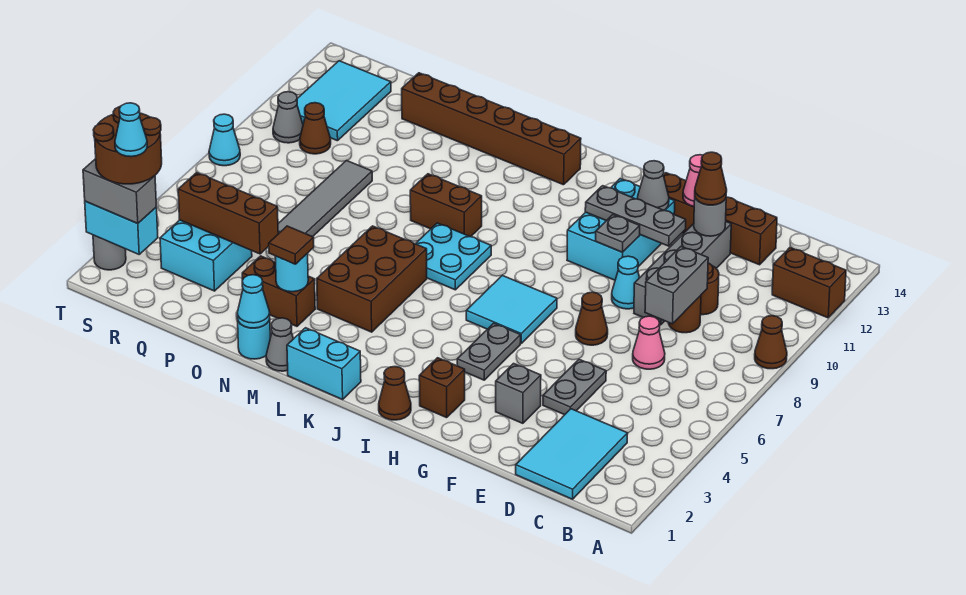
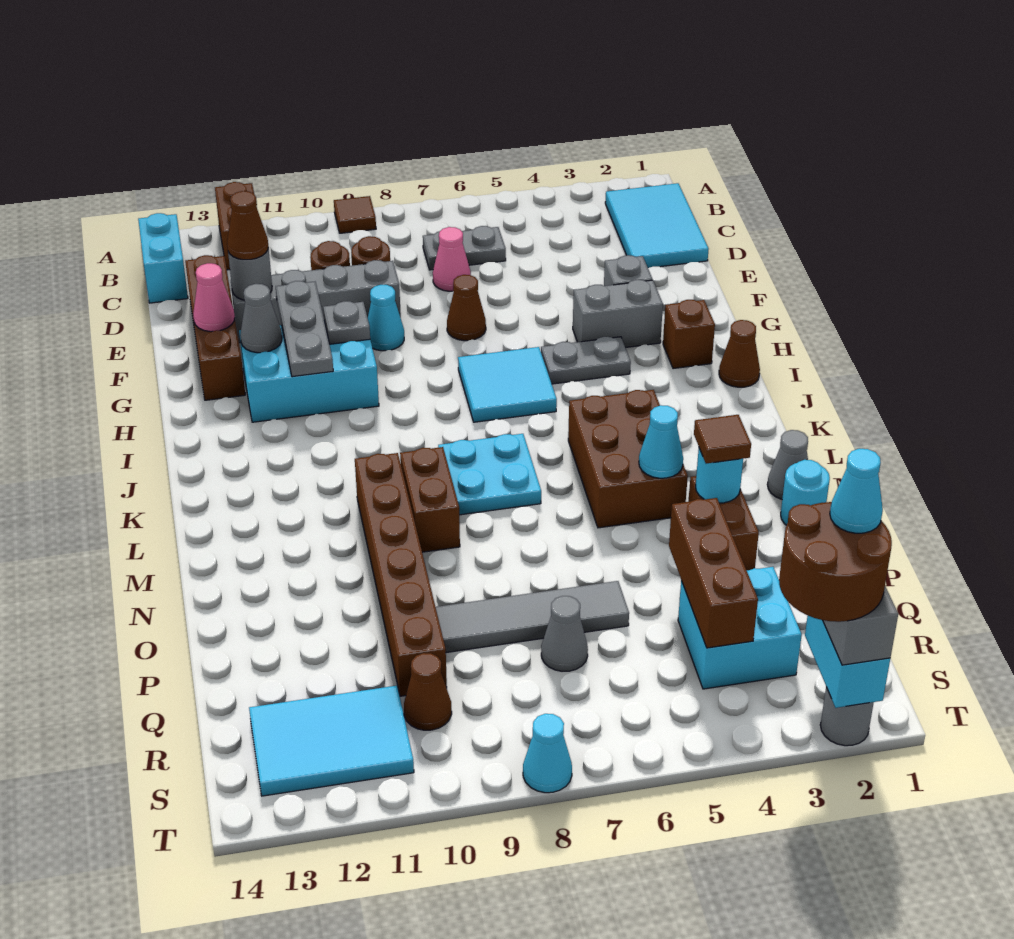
brown 1x1 cone [755,316,787,369] -> brown 1x1 tile [334,196,376,233]
cyan 2x3 tile [516,409,628,499] -> cyan 2x3 tile turned to [605,183,709,268]
grey 1x2 brick [645,247,708,324] -> grey 1x2 brick moved to [573,280,663,348]
grey 1x2 plate [543,359,606,415] -> grey 1x2 plate moved to [423,226,506,270]
cyan 1x2 brick [287,328,361,399] -> cyan 1x2 brick moved to [138,213,188,303]
brown 1x6 brick [402,73,581,185] -> brown 1x6 brick moved to [355,453,447,696]
brown 2x3 brick [317,226,427,332] -> brown 2x3 brick turned to [568,390,688,528]
cyan 1x1 cone [237,275,270,328] -> cyan 1x1 cone moved to [639,405,683,478]
grey 1x1 cone [273,92,303,143] -> grey 1x1 cone moved to [541,596,588,671]

